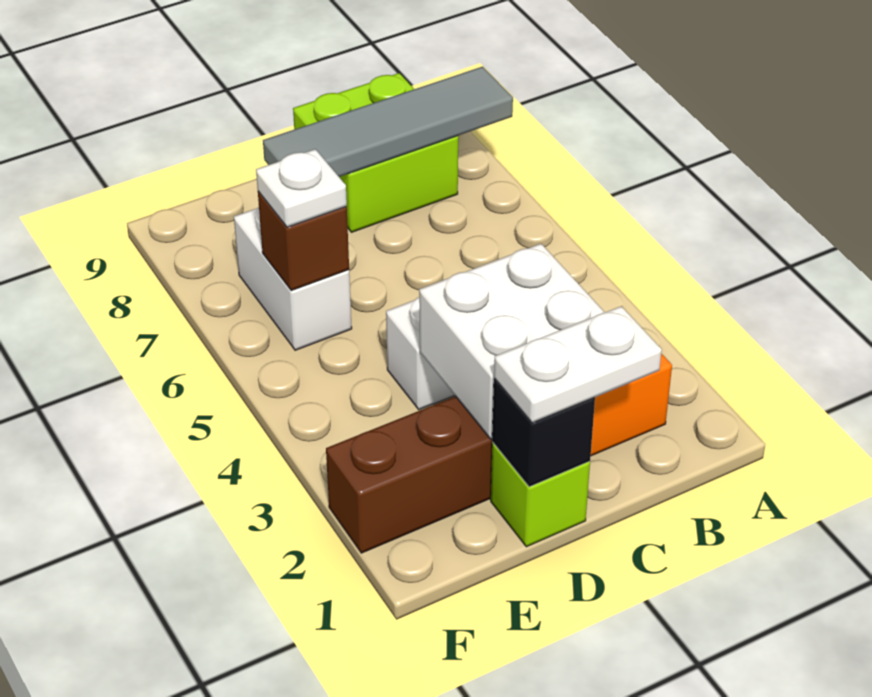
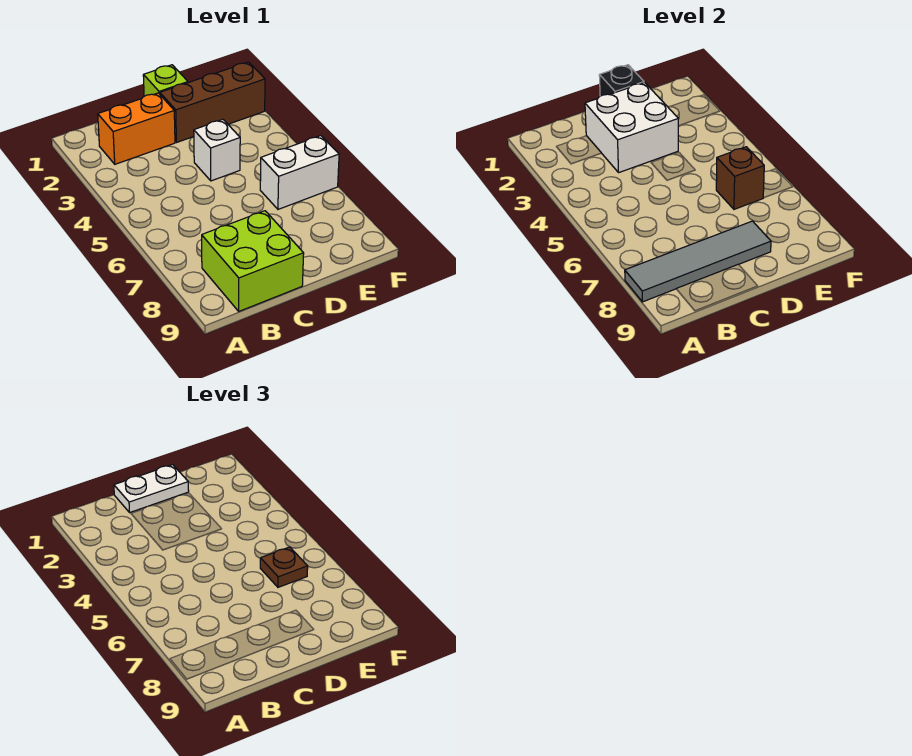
white 1x2 brick [234,207,352,350] -> white 1x2 brick turned to [260,136,339,209]
white 1x1 plate [256,149,347,227] -> brown 1x1 plate [260,547,308,587]

